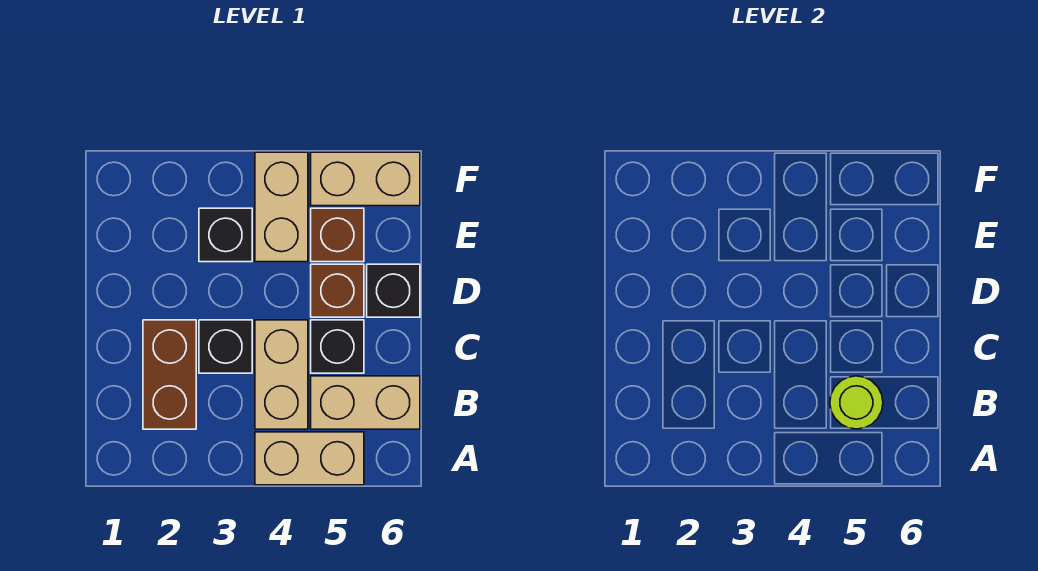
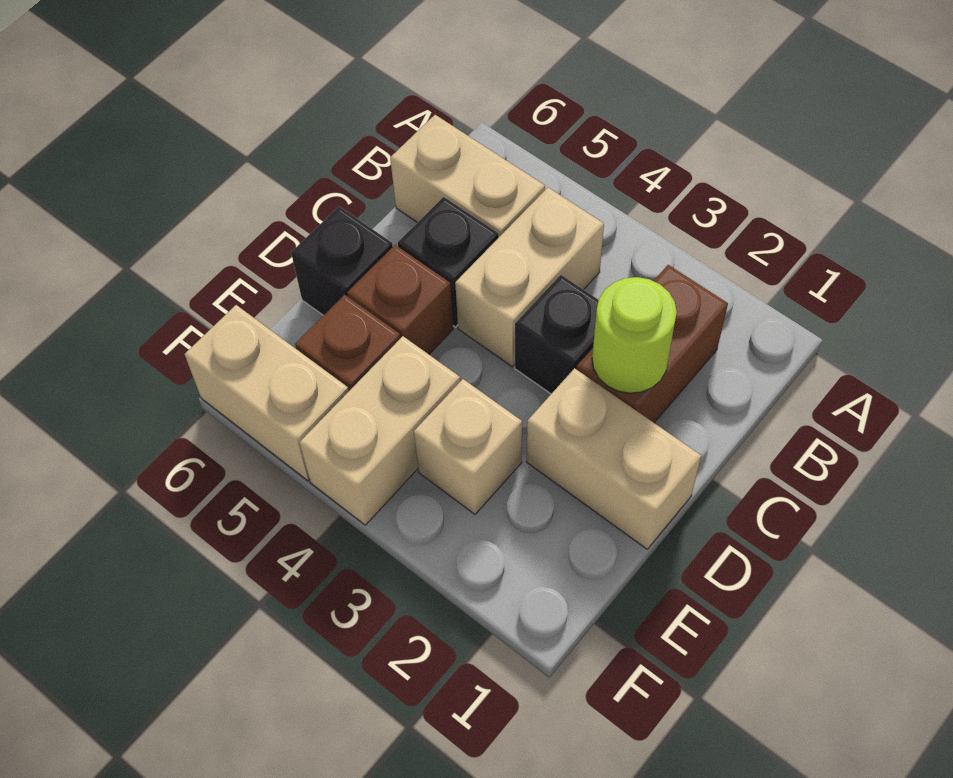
tan 1x2 brick [255,432,364,485] -> tan 1x2 brick moved to [527,368,701,549]
lime 1x1 round brick [830,376,883,429] -> lime 1x1 round brick moved to [592,277,677,393]
black 1x1 brick [199,208,252,262] -> tan 1x1 brick [414,379,522,514]

